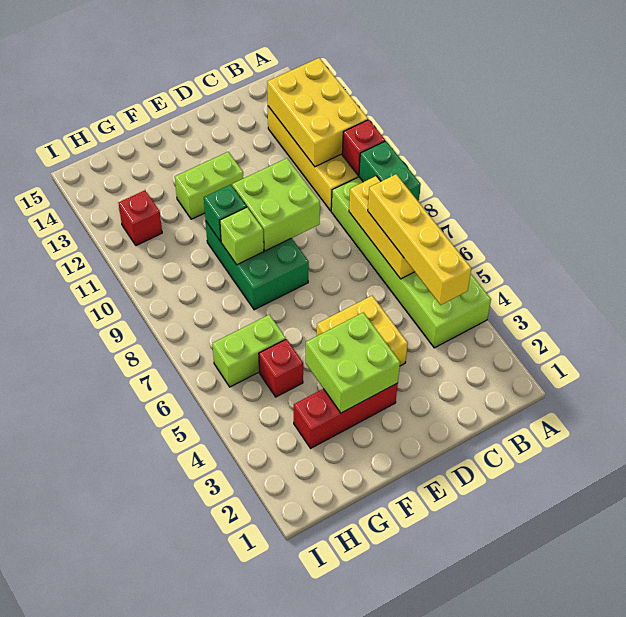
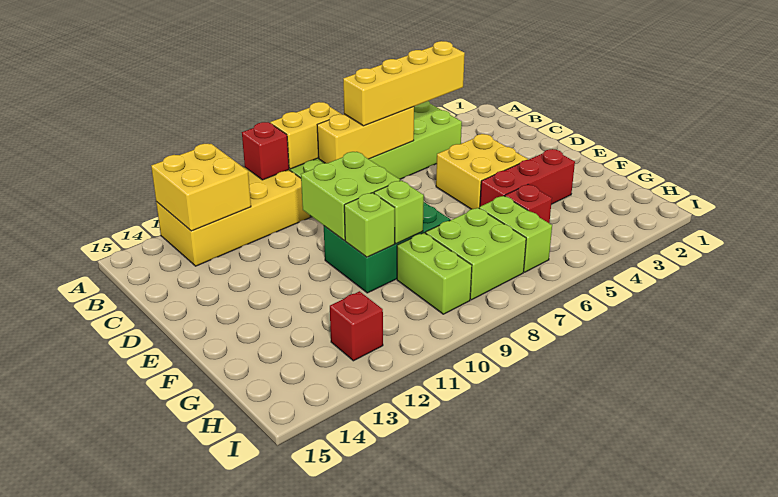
green 1x2 brick [359,141,421,202] -> yellow 1x2 brick [270,102,342,169]
yellow 2x3 brick [267,58,368,167] -> yellow 2x2 brick [151,144,251,231]
red 1x3 brick [294,383,398,448] -> red 1x3 brick turned to [480,149,575,206]
lime 2x2 brick [306,312,400,413] -> lime 2x2 brick moved to [425,208,526,300]
lime 1x2 brick [175,152,243,219] -> lime 1x2 brick moved to [397,233,472,314]
green 1x1 brick [204,185,246,242] -> lime 1x1 brick [344,193,395,257]

